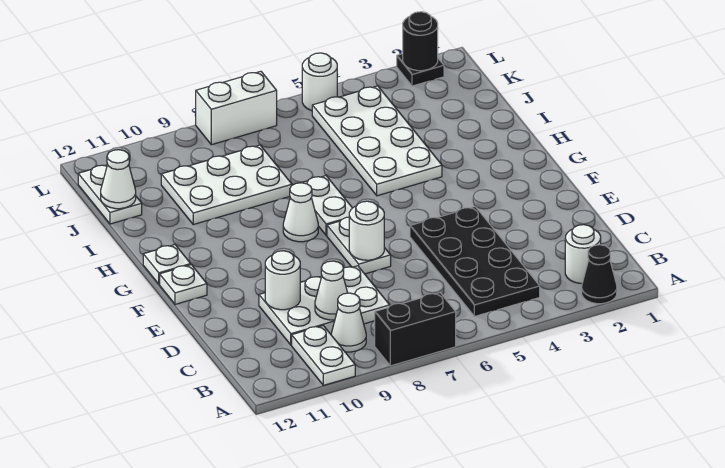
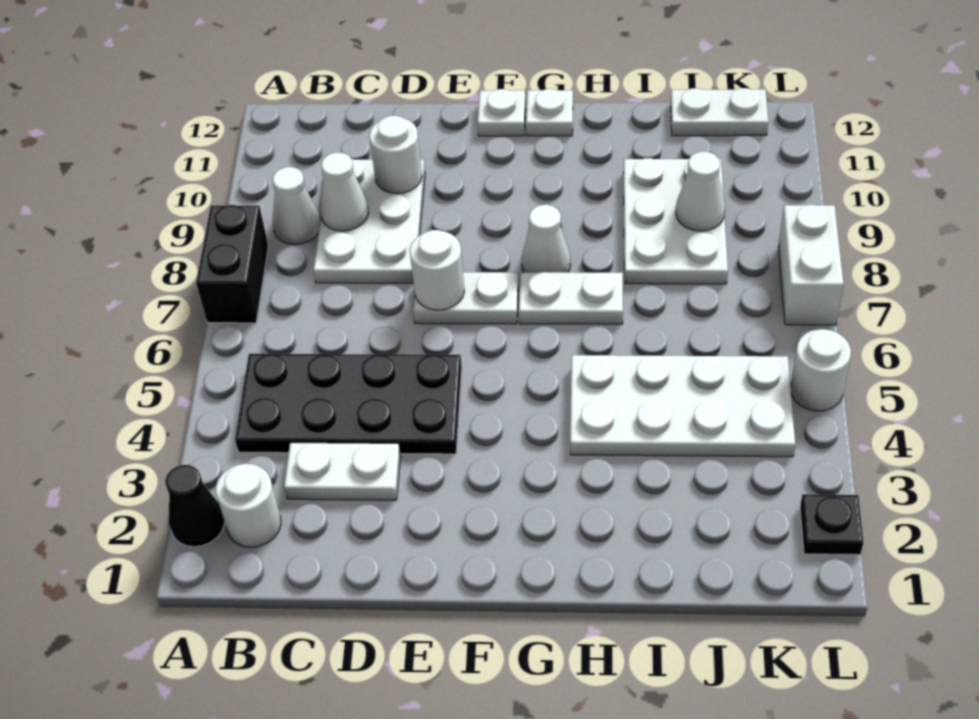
white 1x2 plate [292,326,355,385] -> white 1x2 plate moved to [284,443,401,500]
white 1x1 cone [101,150,136,209] -> white 1x1 cone moved to [676,152,725,231]
black 1x1 round brick [403,12,438,71] -> none

